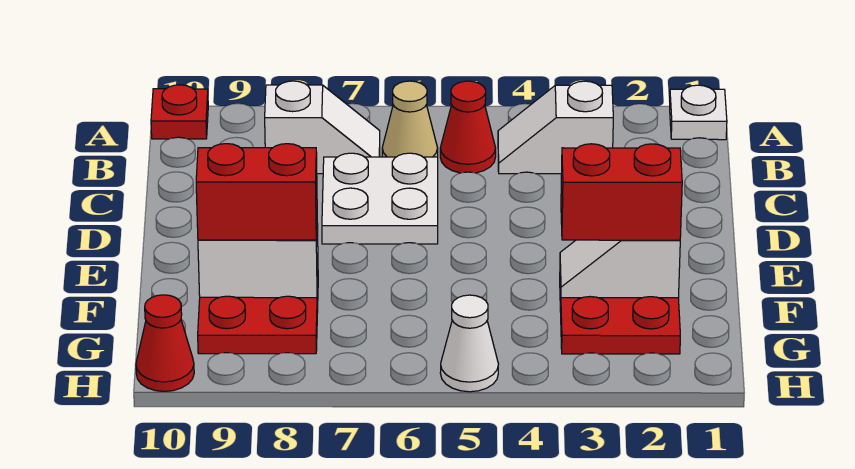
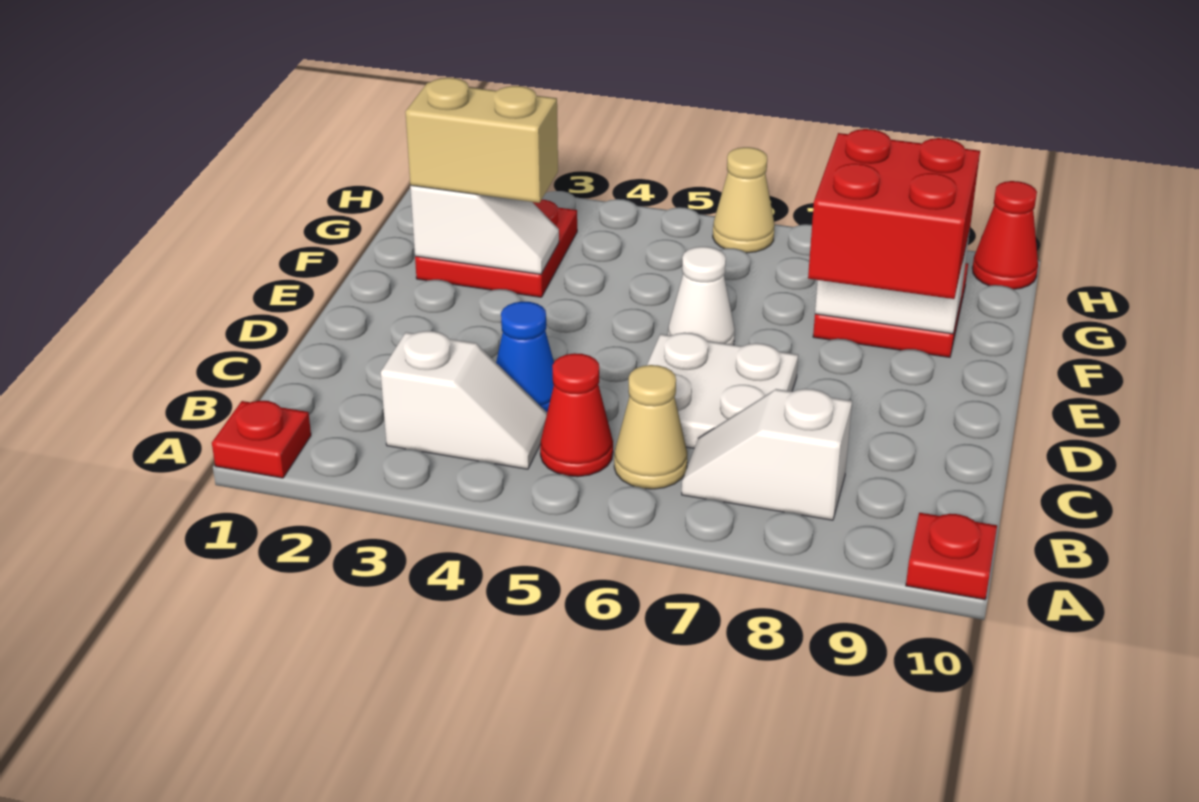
white 1x1 plate [670,85,727,140] -> red 1x1 plate [212,401,311,478]
none -> blue 1x1 cone [496,302,554,412]
red 1x2 brick [561,144,682,240] -> tan 1x2 brick [405,78,558,203]
red 1x2 brick [196,144,317,240] -> red 2x2 brick [808,129,980,299]
white 1x1 cone [440,295,498,392] -> white 1x1 cone moved to [668,247,735,345]
none -> tan 1x1 cone [713,147,775,253]

